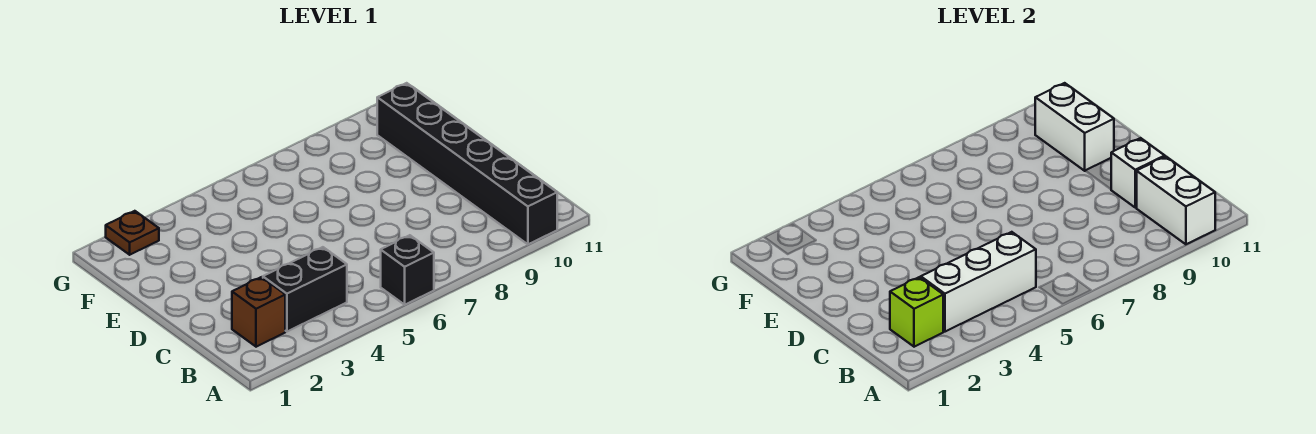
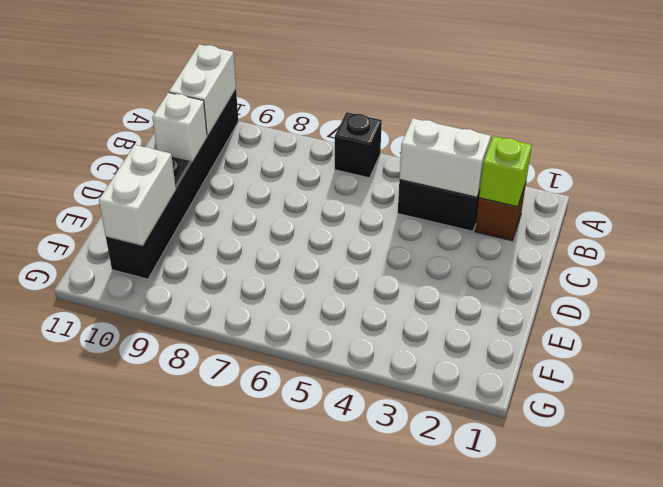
white 1x3 brick [921,232,1036,332] -> white 1x2 brick [399,118,491,197]
brown 1x1 plate [106,211,159,255] -> none

